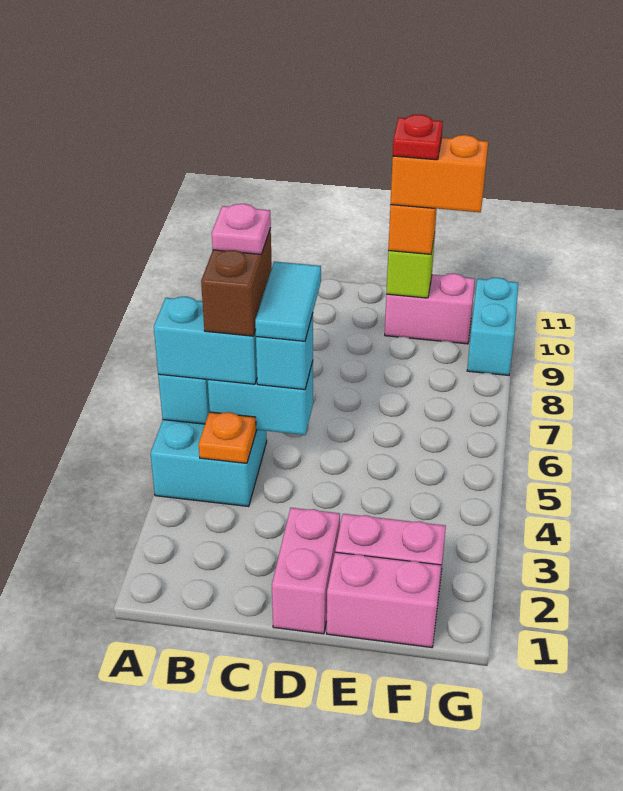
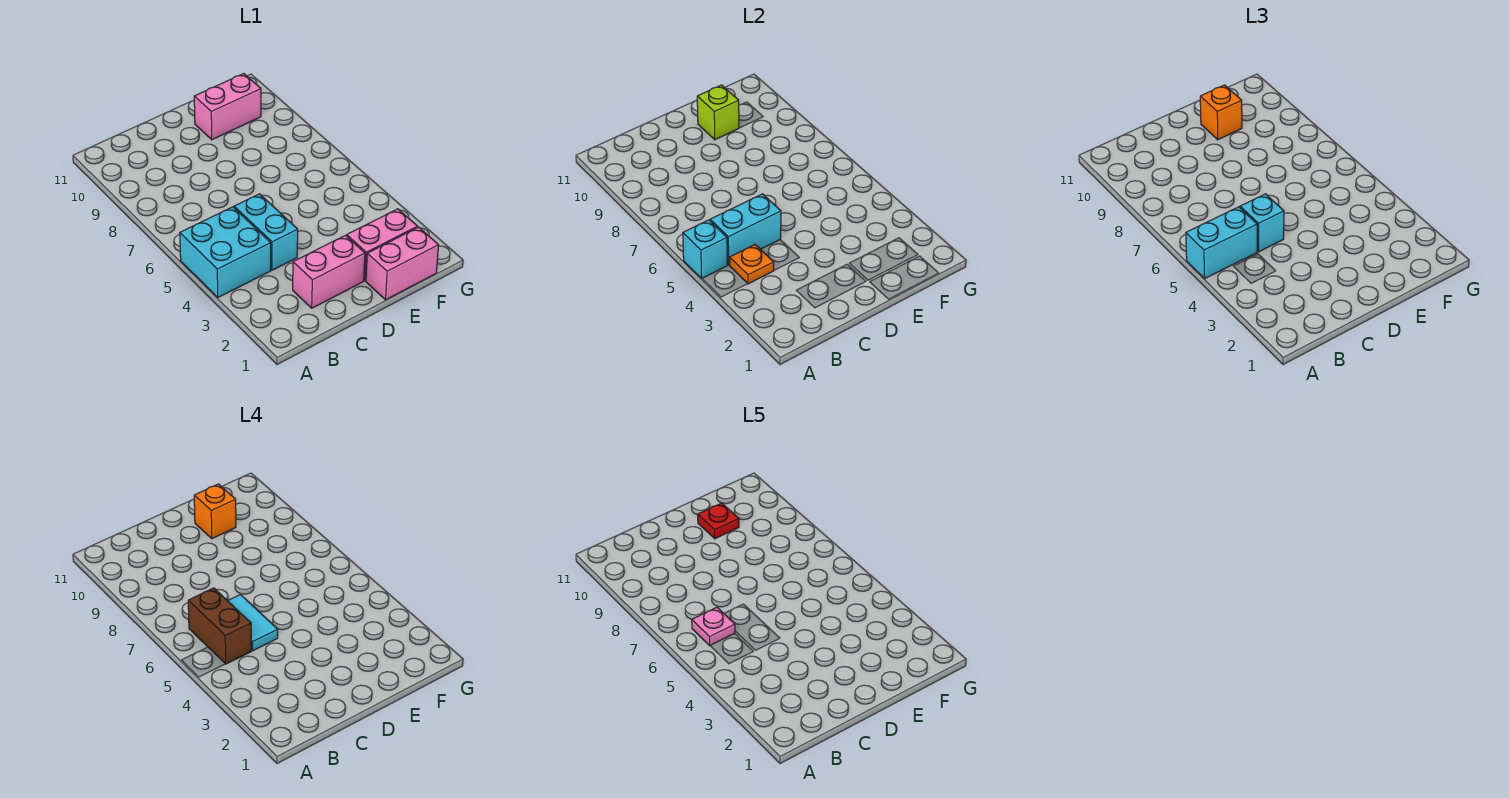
pink 1x2 brick [272,508,340,634] -> pink 1x2 brick turned to [293,235,365,308]
orange 1x2 brick [390,135,488,212] -> orange 1x1 brick [194,484,236,539]
cyan 1x2 brick [467,278,518,375] -> cyan 1x2 brick moved to [234,194,298,270]

